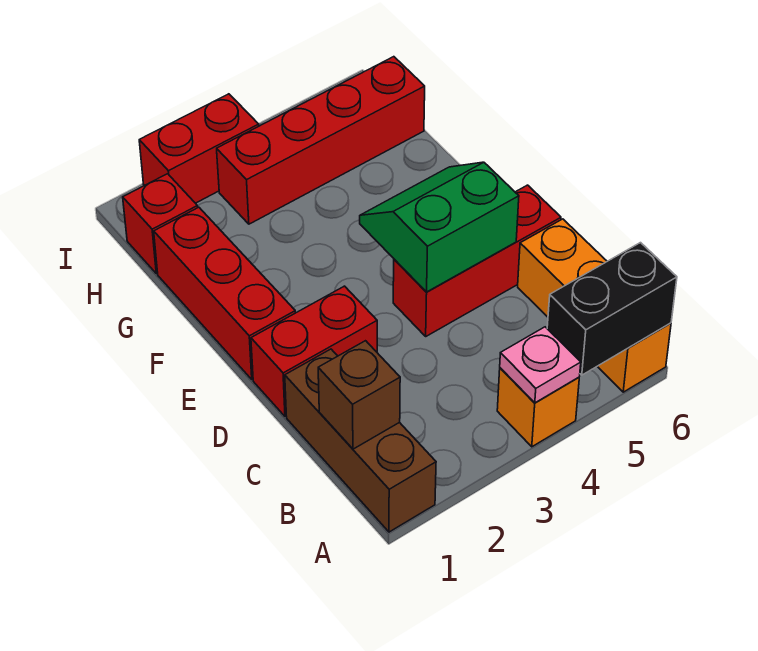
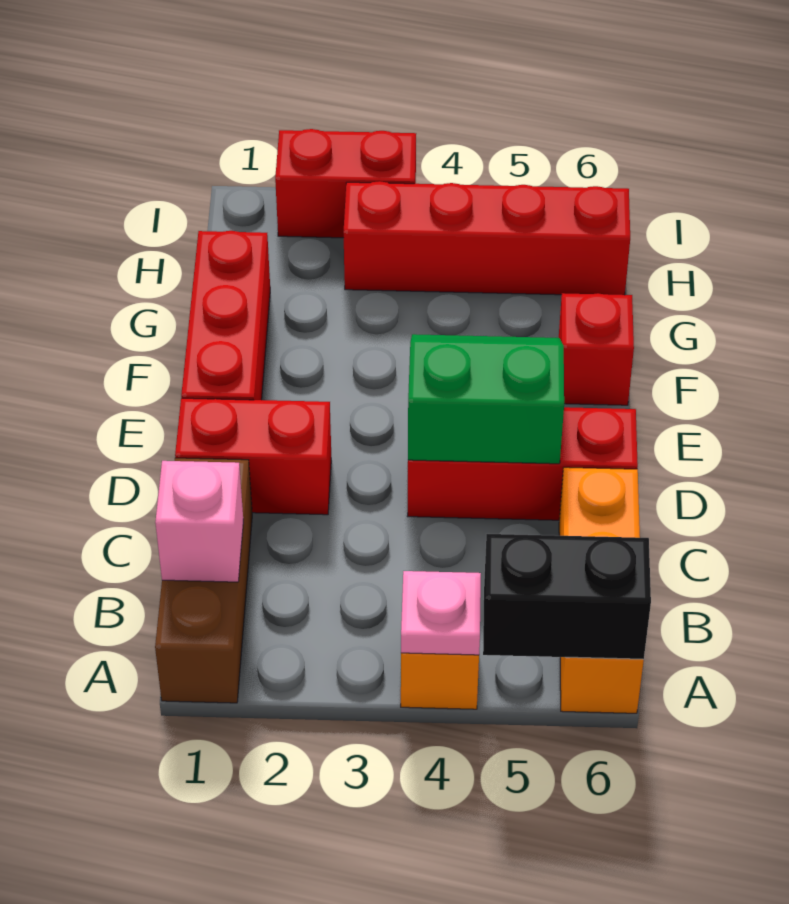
brown 1x1 brick [318,341,400,449] -> pink 1x1 brick [155,461,243,582]
red 1x1 brick [123,174,198,274] -> red 1x1 brick moved to [559,293,634,405]

